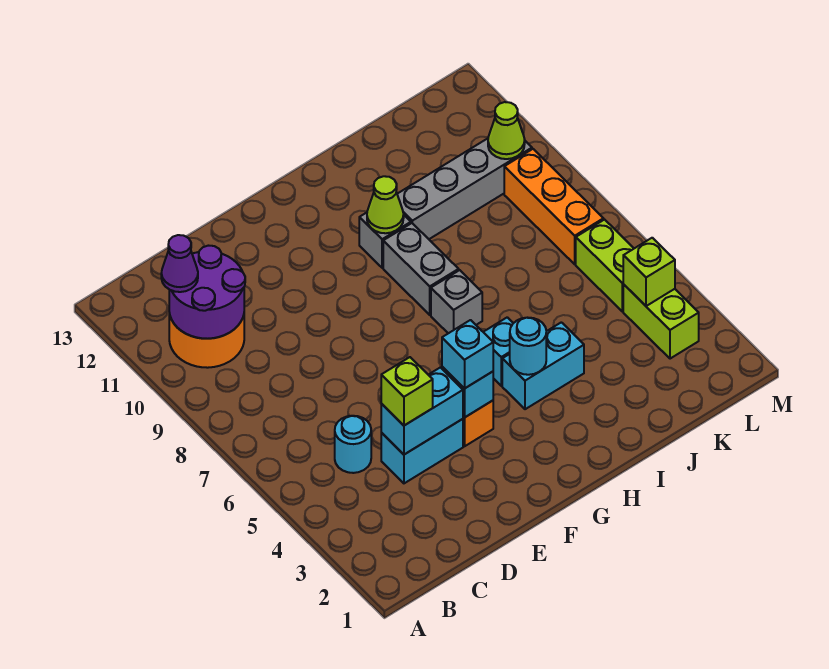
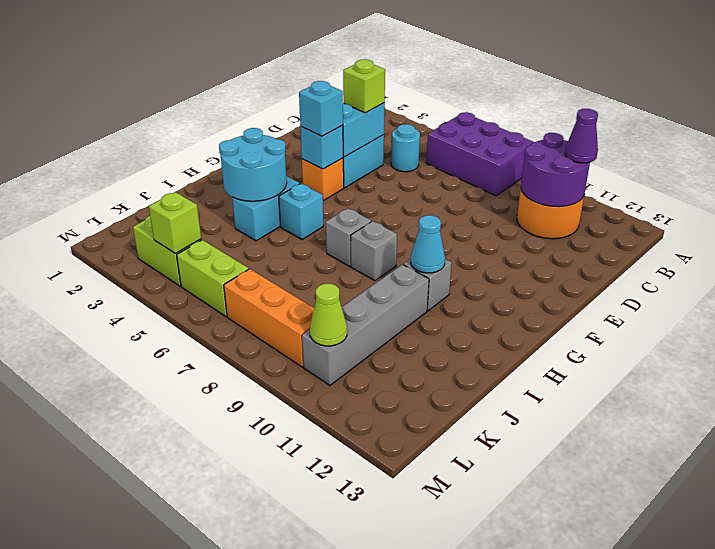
none -> purple 2x3 brick [426,112,534,196]
cyan 1x1 round brick [510,318,546,375] -> cyan 2x2 round brick [219,128,287,201]
grey 1x2 brick [383,223,459,315] -> grey 1x1 brick [351,221,397,281]
lime 1x1 cone [367,176,404,233] -> cyan 1x1 cone [411,215,445,273]

